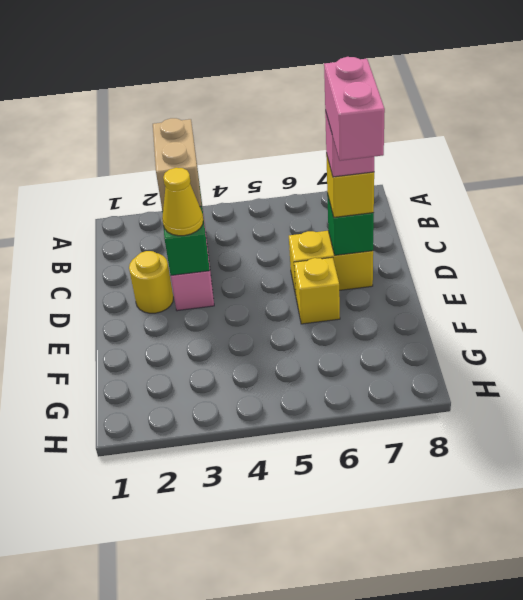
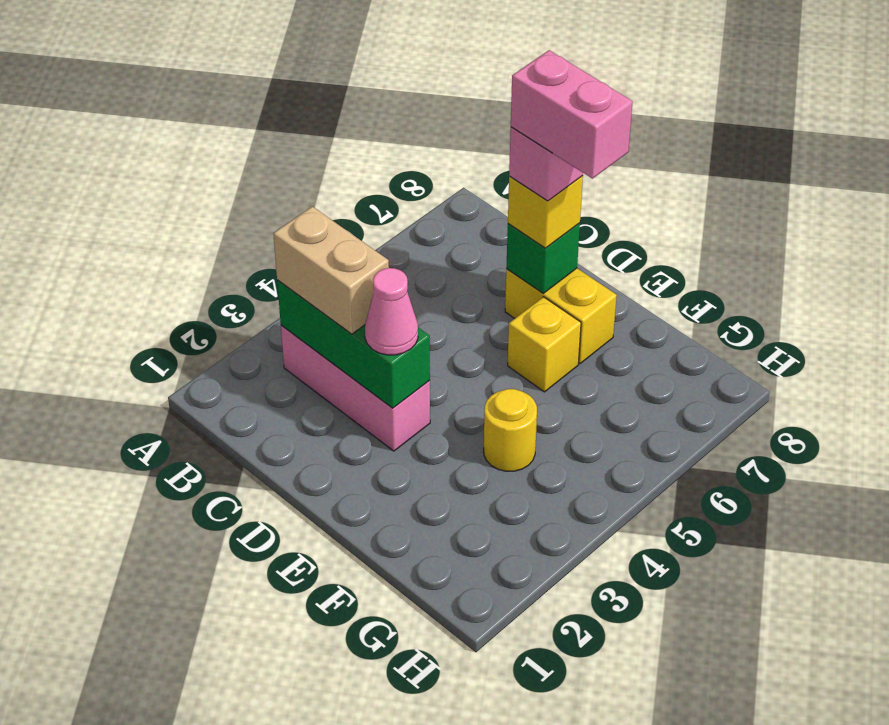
yellow 1x1 round brick [129,251,173,313] -> yellow 1x1 round brick moved to [484,389,537,471]
yellow 1x1 cone [162,168,203,236] -> pink 1x1 cone [365,268,418,355]
yellow 1x2 brick [289,231,373,295] -> yellow 1x2 brick turned to [505,268,617,364]

